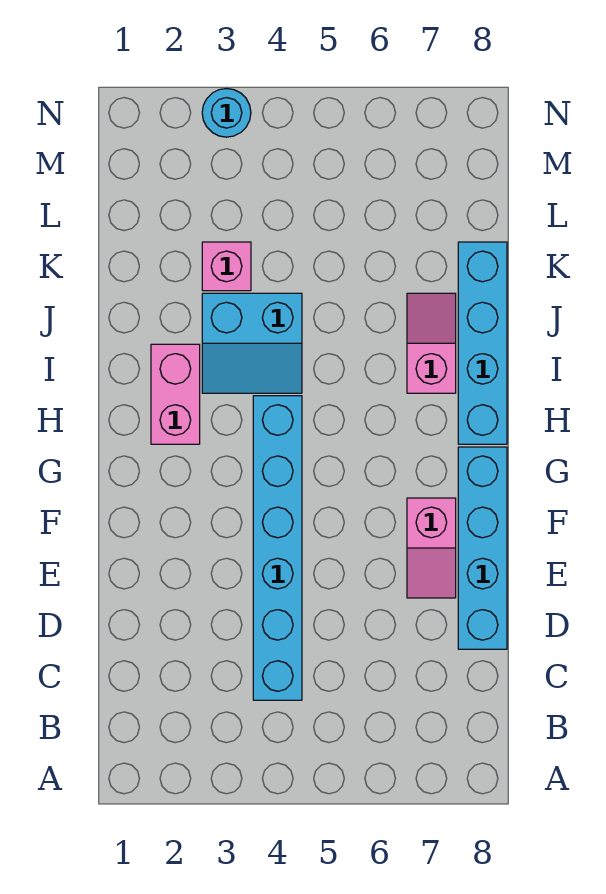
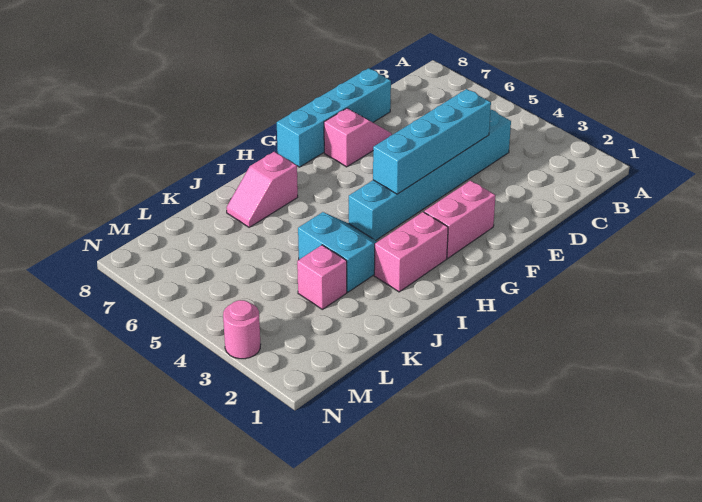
none -> pink 1x2 brick [424,181,495,258]
cyan 1x4 brick [458,242,507,444] -> cyan 1x4 brick moved to [373,89,491,194]
cyan 1x1 round brick [202,89,251,137] -> pink 1x1 round brick [223,300,260,359]

